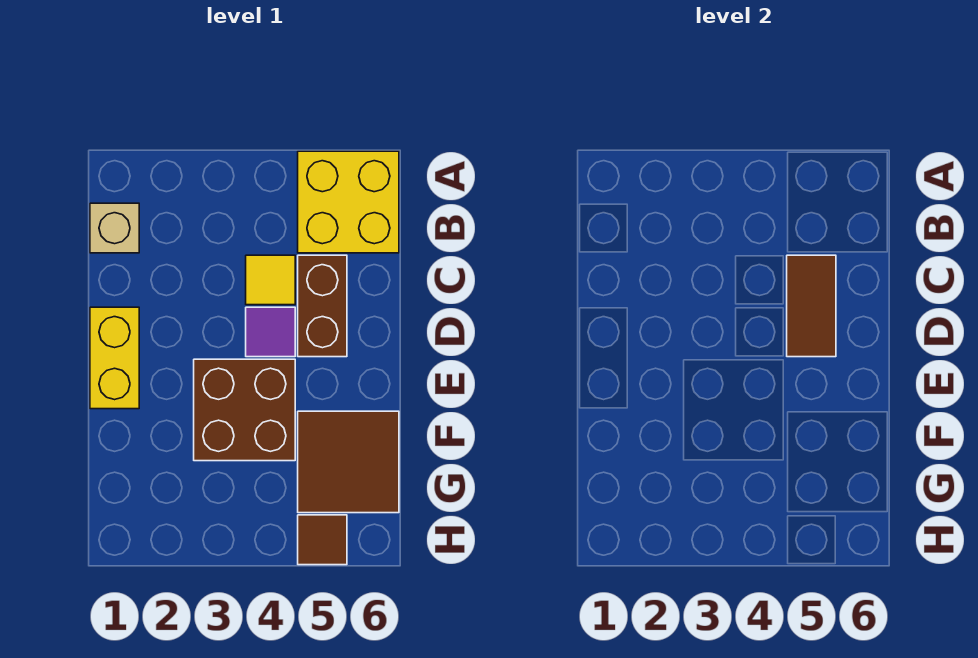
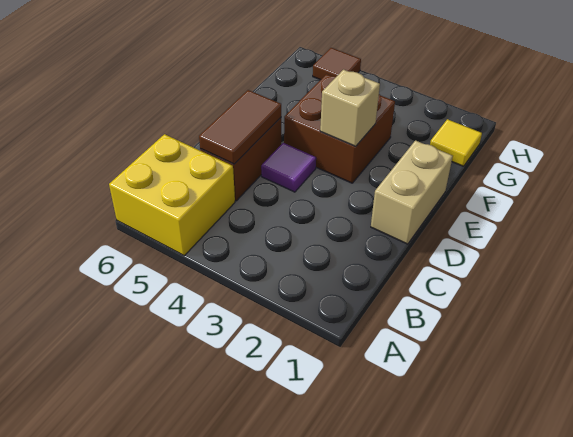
tan 1x1 brick [90,203,139,253] -> tan 1x1 brick moved to [320,70,380,146]
yellow 1x1 tile [246,255,295,305] -> yellow 1x1 tile moved to [430,119,482,166]
yellow 1x2 brick [90,307,139,409] -> tan 1x2 brick [371,141,453,244]
brown 2x2 tile [298,411,399,513] -> none

